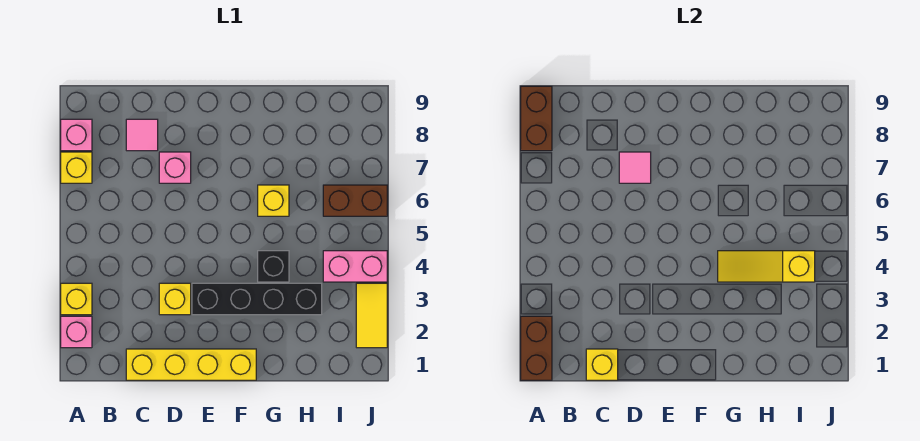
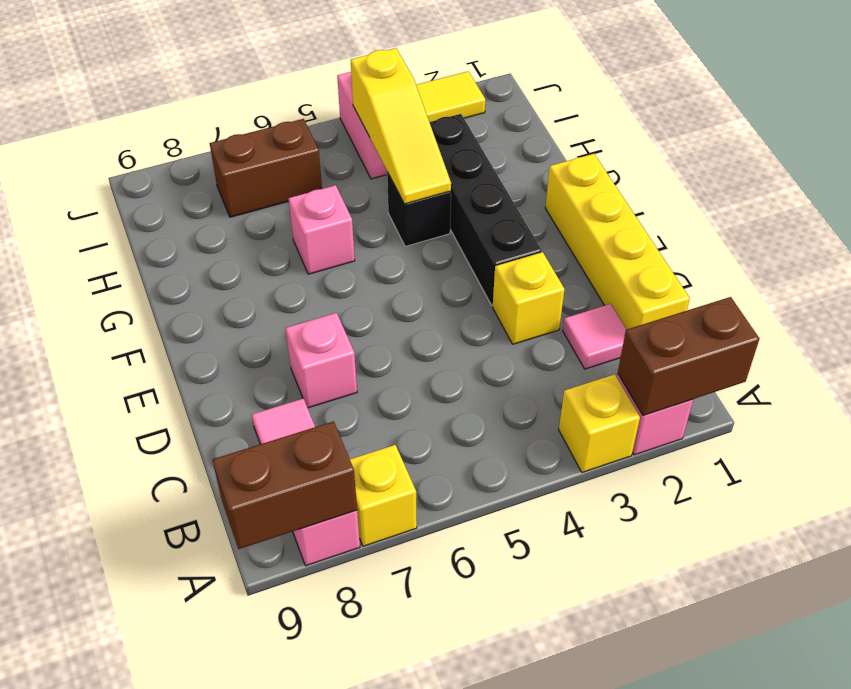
yellow 1x1 brick [586,349,618,380] -> none
pink 1x1 tile [619,152,651,183] -> pink 1x1 tile moved to [563,304,627,369]
yellow 1x1 brick [258,185,289,216] -> pink 1x1 brick [288,185,355,274]
brown 1x2 brick [323,185,387,216] -> brown 1x2 brick turned to [210,119,322,217]

